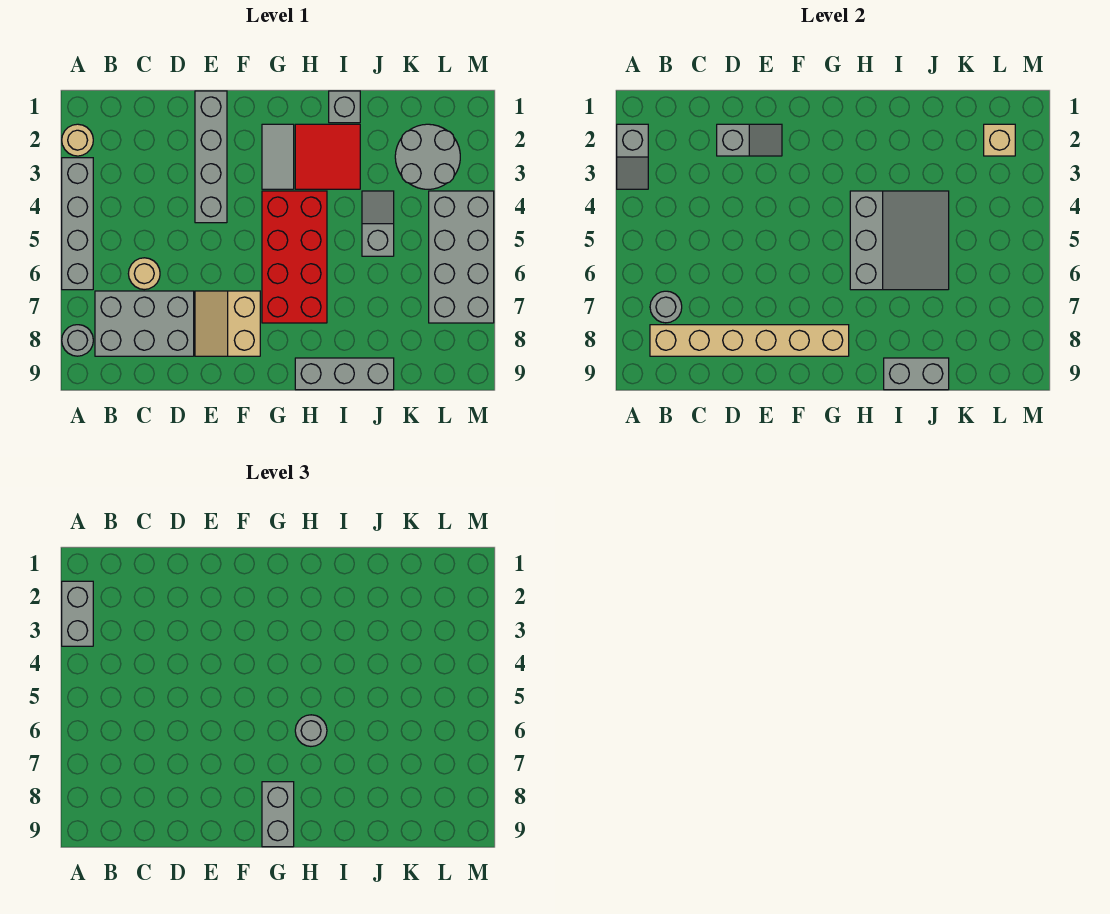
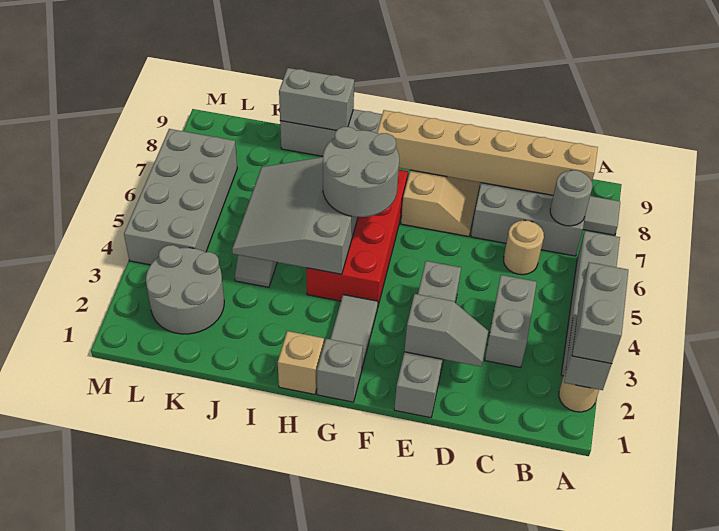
grey 1x1 round brick [62,325,93,356] -> grey 1x1 tile [583,196,620,235]
grey 1x2 slope [717,124,782,156] -> grey 1x2 slope turned to [404,294,488,367]
grey 1x2 brick [262,782,294,847] -> grey 1x2 brick moved to [485,275,537,368]
red 2x2 tile [295,124,360,189] -> none
grey 1x1 round brick [295,715,327,746] -> grey 2x2 round brick [323,127,399,217]
grey 1x1 brick [329,91,360,123] -> grey 1x1 brick moved to [317,339,363,402]
tan 1x1 brick [984,124,1015,156] -> tan 1x1 brick moved to [278,331,324,394]

